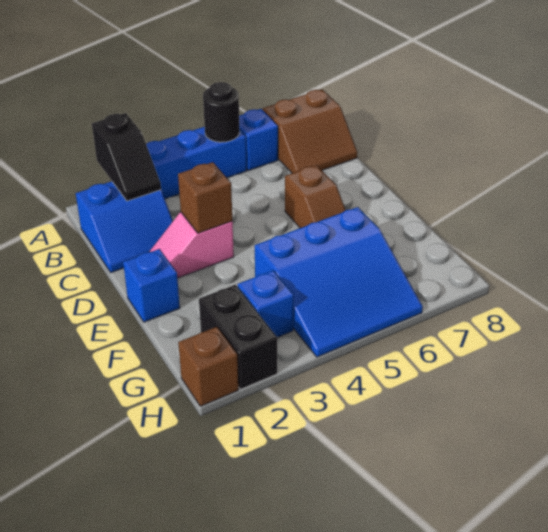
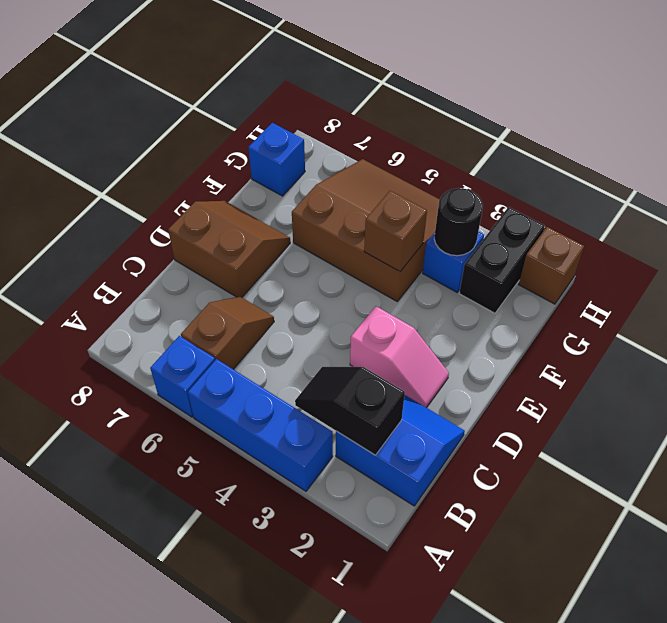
black 1x2 slope [92,113,161,201] -> black 1x2 slope turned to [295,367,405,455]
black 1x1 round brick [203,82,240,142] -> black 1x1 round brick moved to [434,188,483,256]
brown 2x2 slope [263,89,357,173] -> brown 2x2 slope moved to [168,201,290,297]
brown 1x1 brick [178,162,232,233] -> brown 1x1 brick moved to [364,191,427,272]
brown 1x2 slope [285,165,345,228] -> brown 1x2 slope moved to [181,297,274,369]
blue 1x1 brick [123,249,180,322] -> blue 1x1 brick moved to [248,123,305,196]
blue 3x3 slope [255,207,423,357] -> brown 3x3 slope [292,159,440,301]

